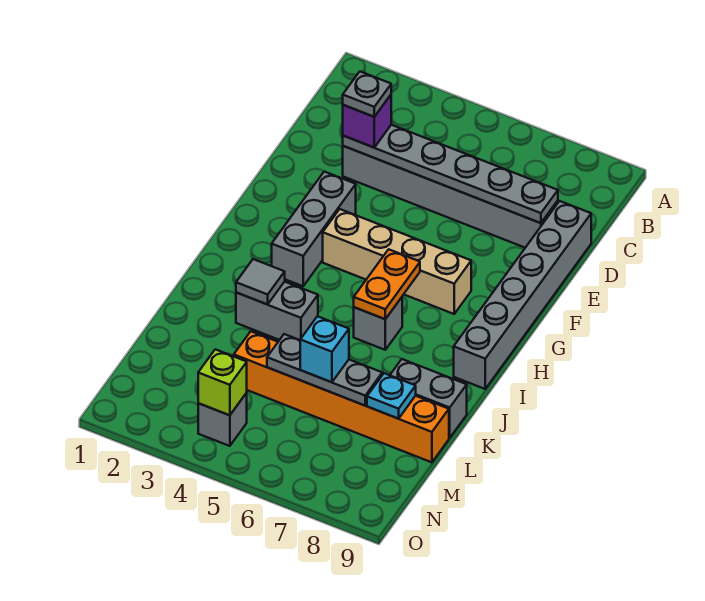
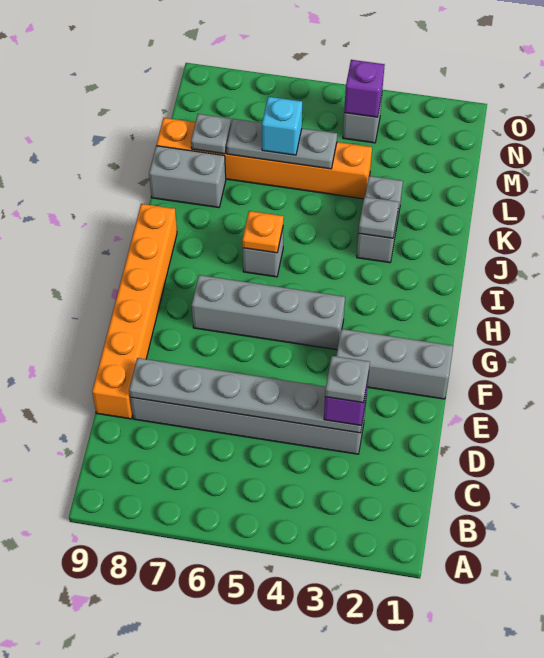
grey 1x6 brick [454,201,591,389] -> orange 1x6 brick [92,204,177,419]
grey 1x3 brick [272,172,356,286] -> grey 1x3 brick turned to [336,329,453,399]
tan 1x4 brick [323,209,471,314] -> grey 1x4 brick [192,275,345,350]
orange 1x2 plate [354,249,420,319] -> orange 1x1 plate [242,211,284,253]
grey 1x2 brick [236,282,318,340] -> grey 1x2 brick turned to [357,176,403,263]
grey 1x1 tile [236,259,285,305] -> grey 1x1 plate [358,197,399,238]
cyan 1x1 plate [367,373,416,419] -> grey 1x1 plate [191,114,231,154]
lime 1x1 brick [198,349,247,415] -> purple 1x1 brick [344,60,385,117]

